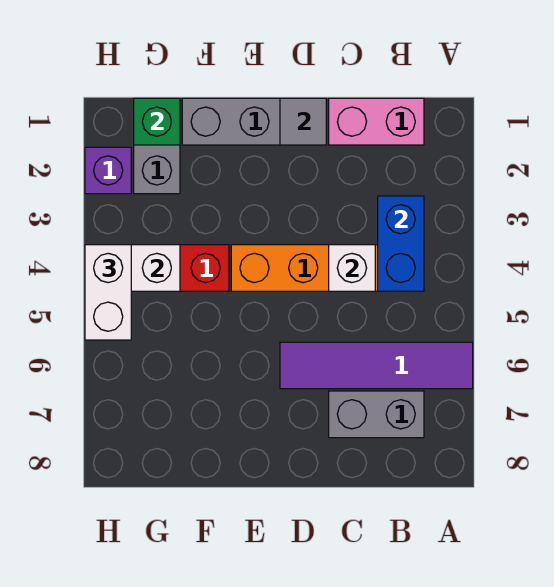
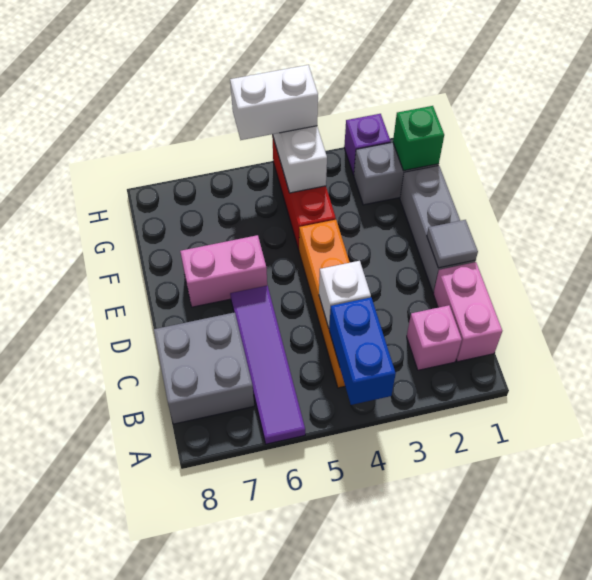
none -> pink 1x1 brick [407,305,462,370]
blue 1x2 brick [378,196,424,291] -> blue 1x2 brick turned to [329,297,396,405]
grey 1x2 brick [329,391,424,438] -> grey 2x2 brick [154,312,254,424]
none -> pink 1x2 brick [180,235,267,307]

